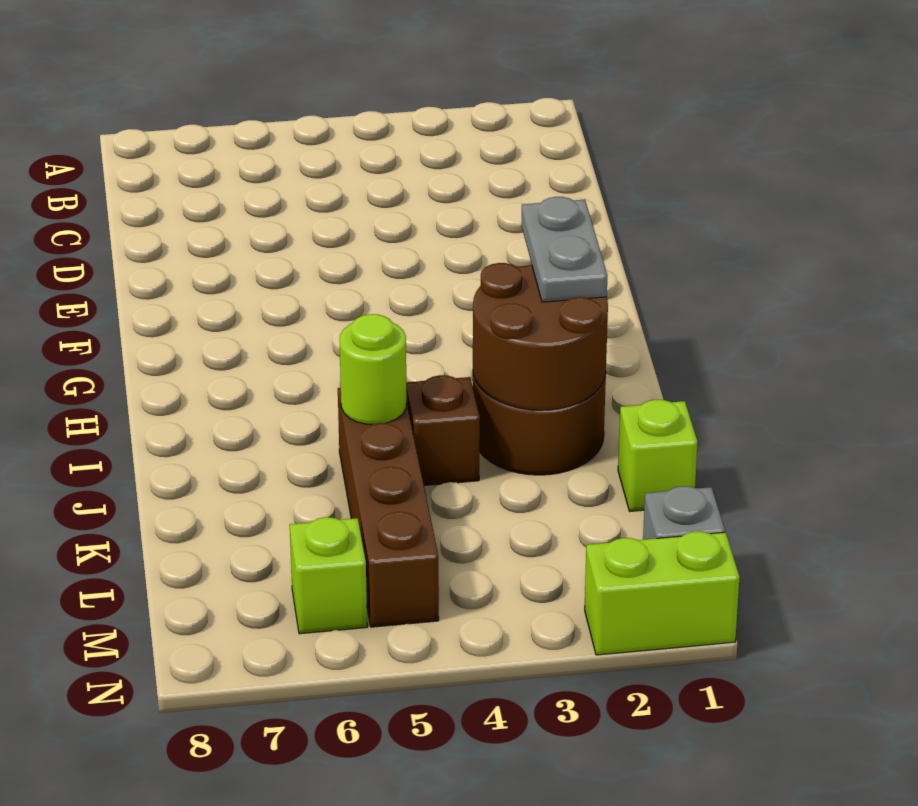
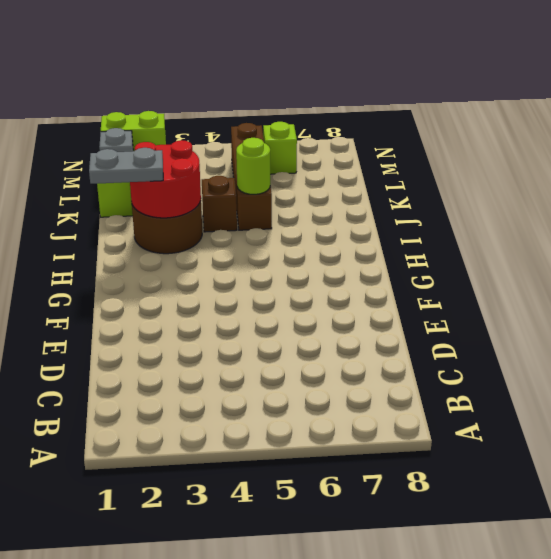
grey 1x2 plate [521,197,608,302] -> grey 1x2 plate turned to [89,148,163,184]
brown 2x2 round brick [473,263,608,410] -> red 2x2 round brick [130,140,201,218]

